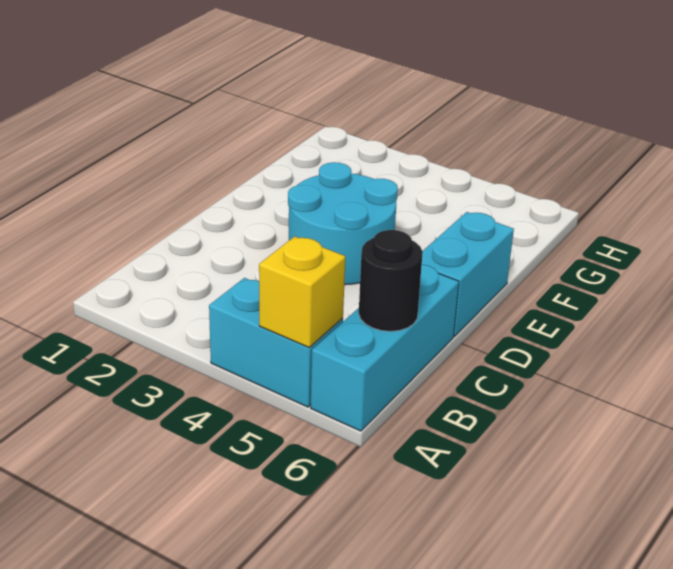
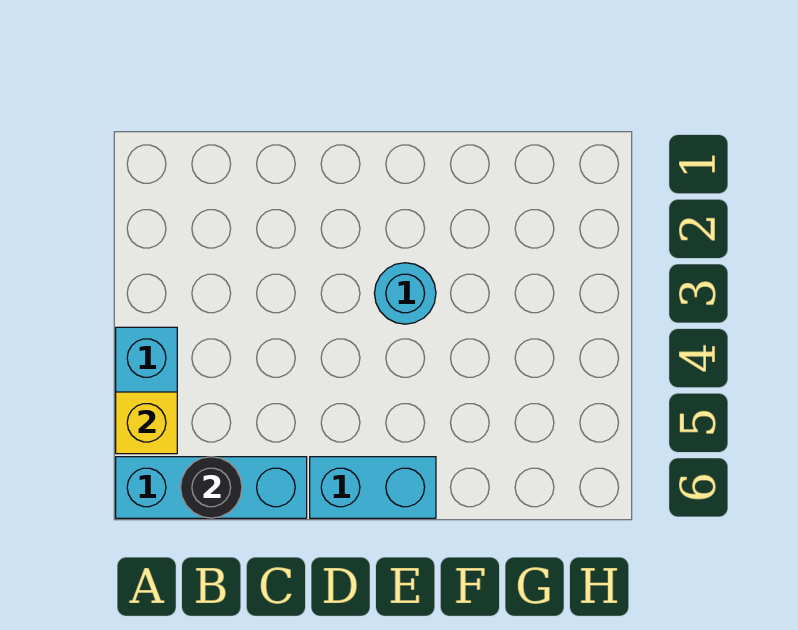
cyan 2x2 round brick [288,162,398,285] -> cyan 1x1 round brick [374,263,436,324]

